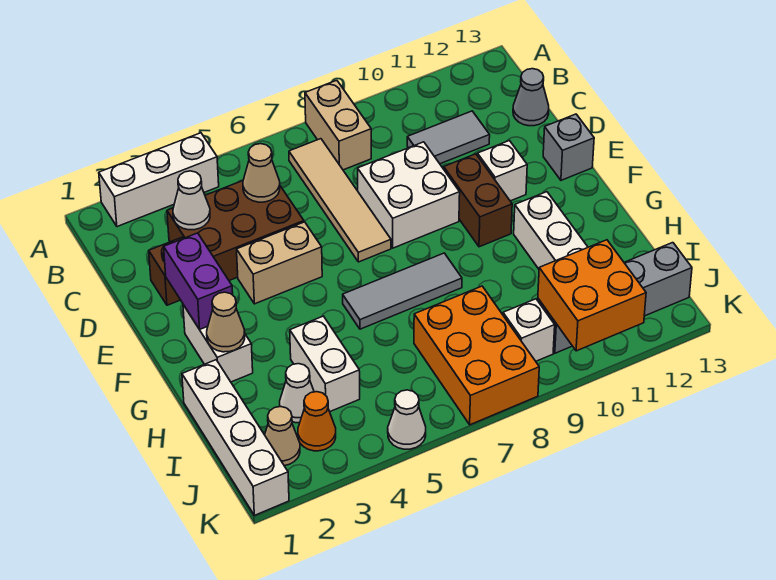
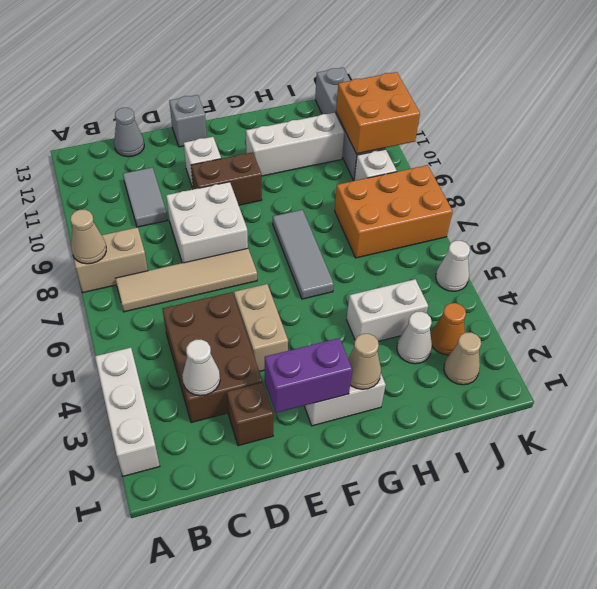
tan 1x1 cone [243,144,280,202] -> tan 1x1 cone moved to [70,210,106,264]
white 1x4 brick [182,360,289,515] -> none

